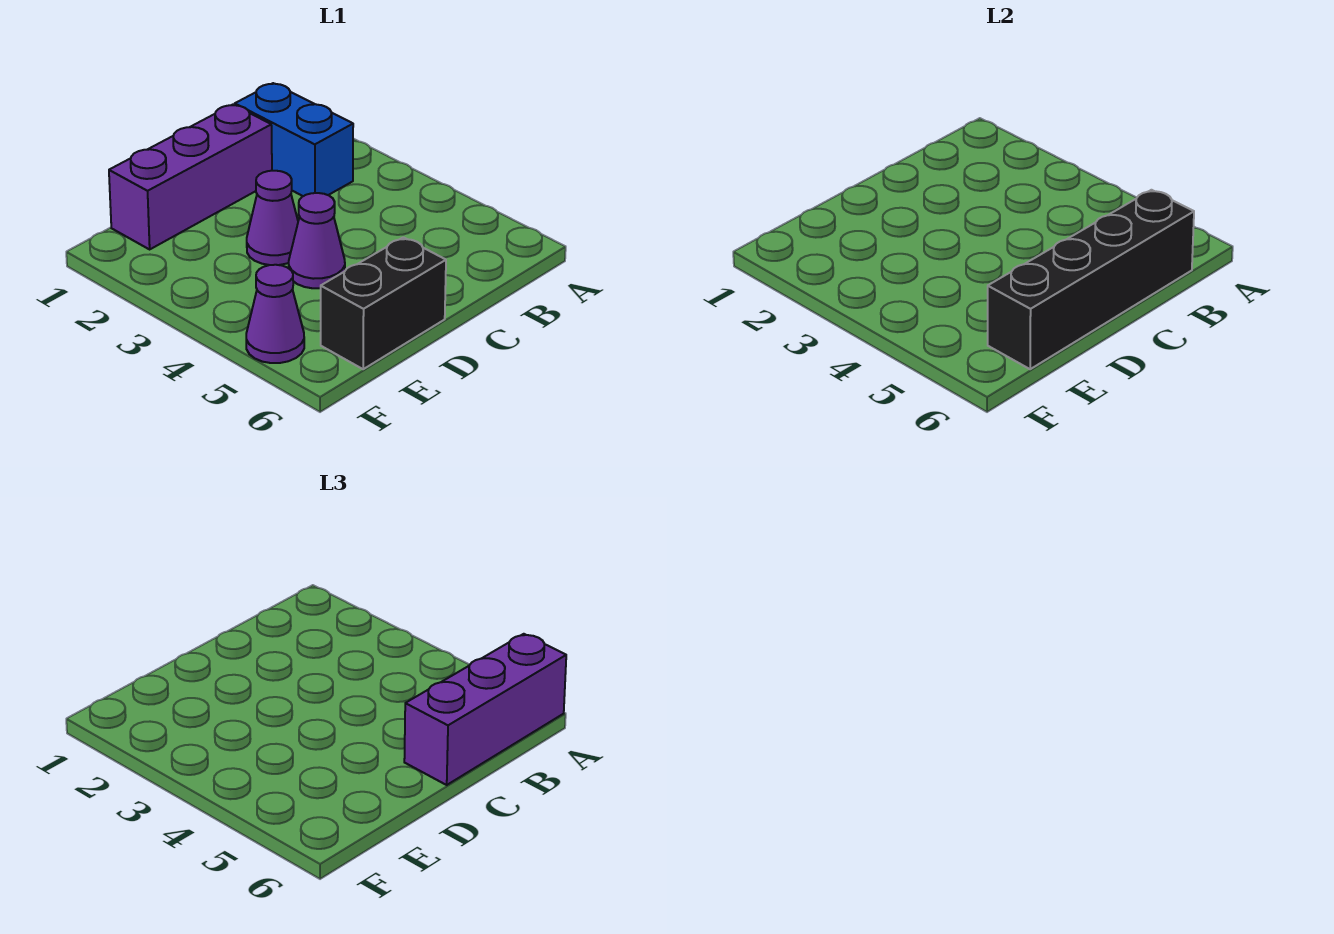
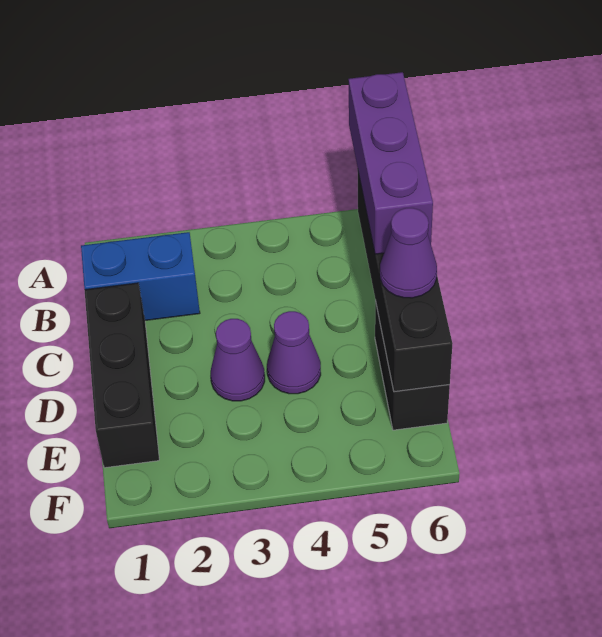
purple 1x3 brick [109,105,272,249] -> black 1x3 brick [85,283,159,468]
purple 1x1 cone [246,265,304,363] -> purple 1x1 cone moved to [380,208,437,298]

